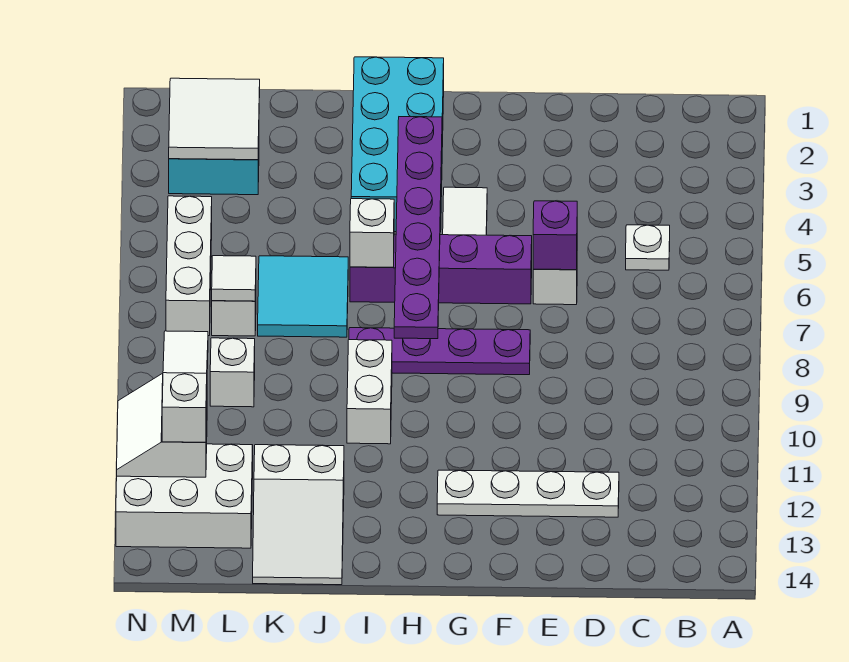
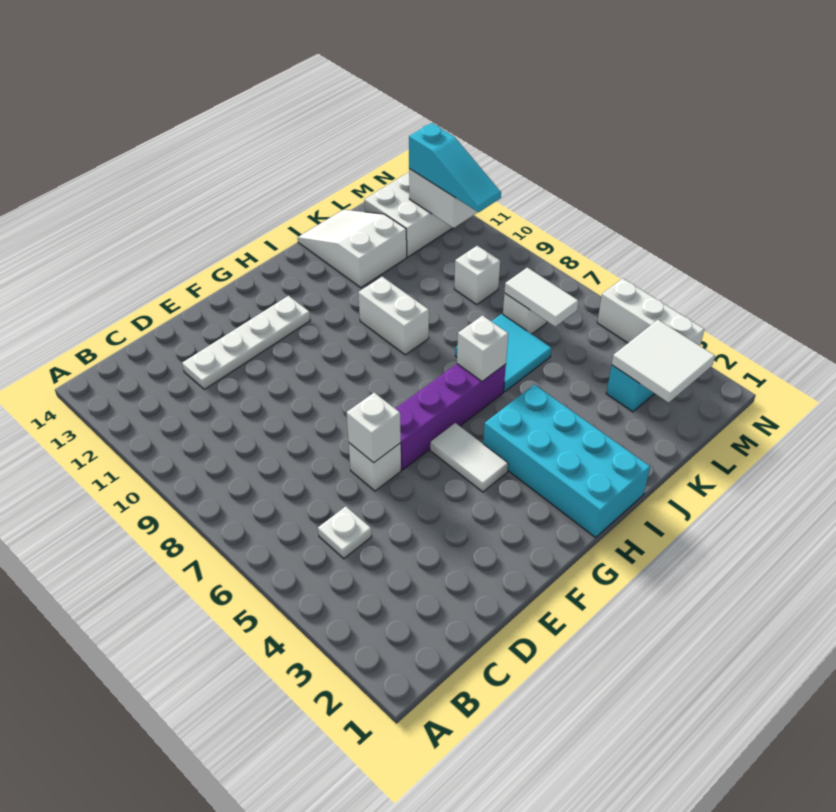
purple 1x1 brick [533,201,577,270] -> white 1x1 brick [347,393,401,463]
purple 1x4 plate [349,328,530,375] -> none
purple 1x6 plate [394,117,442,339] -> none
white 1x1 tile [212,256,256,301] -> white 1x2 tile [504,268,578,326]
white 1x3 brick [166,196,212,336] -> white 1x3 brick moved to [597,278,704,346]
white 1x3 slope [162,331,208,442] -> cyan 1x3 slope [409,123,501,212]

